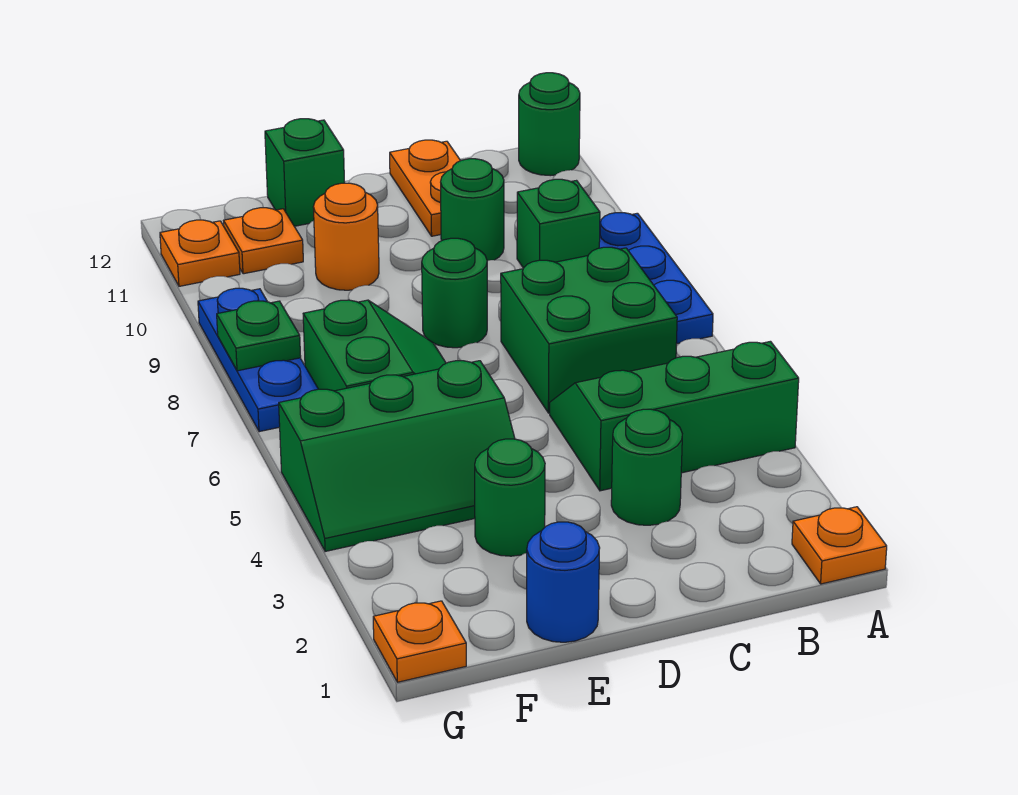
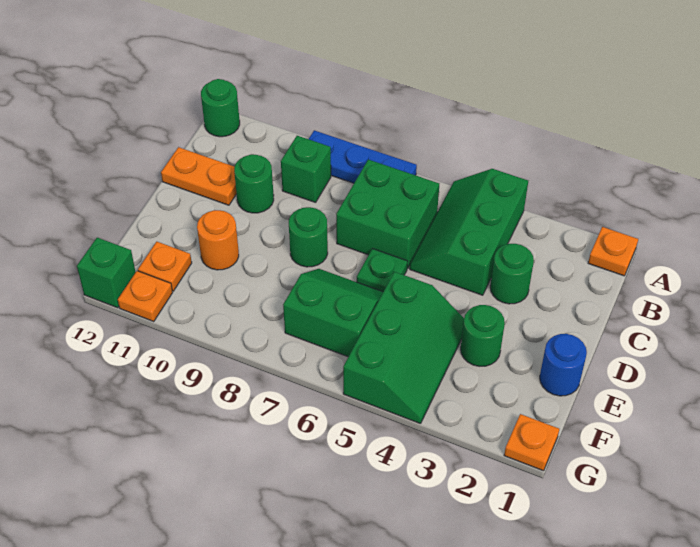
green 1x1 brick [265,119,345,226] -> green 1x1 brick moved to [77,238,136,308]
blue 1x3 plate [198,288,318,432] -> none
green 1x1 plate [217,301,301,371] -> green 1x1 plate moved to [357,249,407,292]

